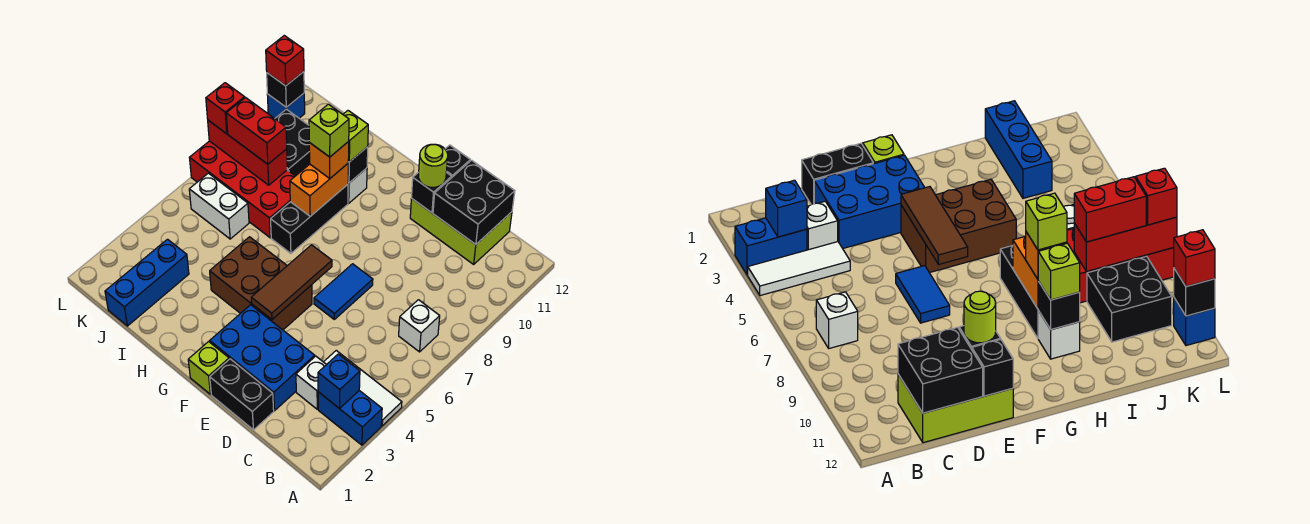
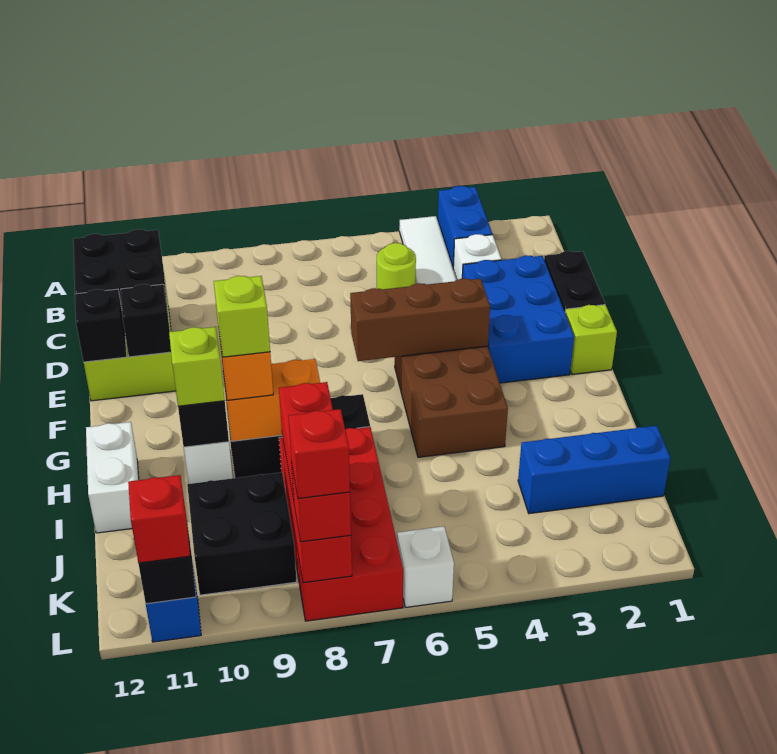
blue 1x1 brick [318,354,360,409] -> none
white 1x1 brick [399,300,440,352] -> white 1x1 brick moved to [397,526,454,607]
blue 1x2 tile [314,264,373,319] -> none
lime 1x1 round brick [418,144,448,187] -> lime 1x1 round brick moved to [377,243,416,289]
brown 1x3 tile [251,245,332,319] -> brown 1x3 brick [350,278,490,361]
white 1x2 brick [189,173,249,239] -> white 1x2 brick moved to [86,422,139,533]
none -> red 1x1 brick [289,409,350,499]

